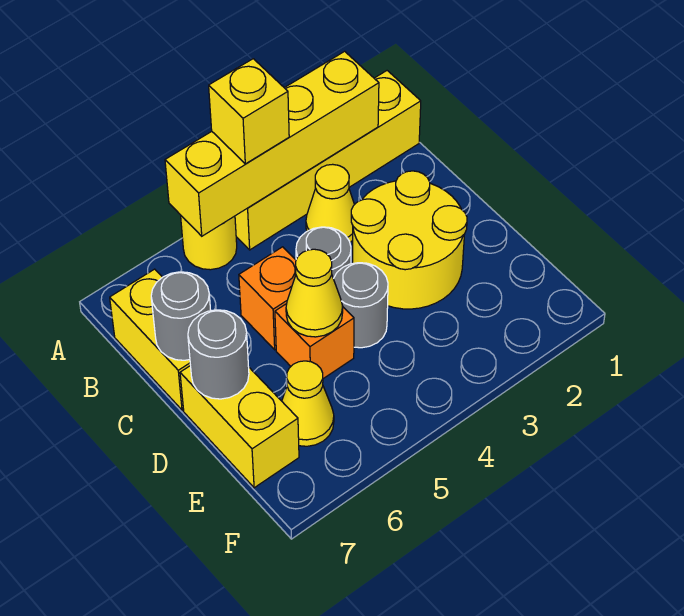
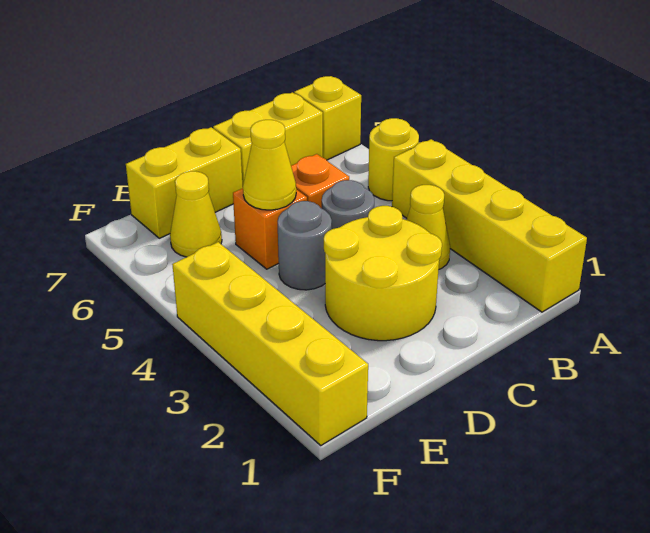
yellow 1x4 brick [165,51,379,236] -> yellow 1x4 brick moved to [172,242,368,445]
yellow 1x1 brick [209,59,289,164] -> yellow 1x1 brick moved to [294,76,361,160]
grey 1x1 round brick [151,272,211,360] -> none
grey 1x1 round brick [188,310,249,399] -> none

